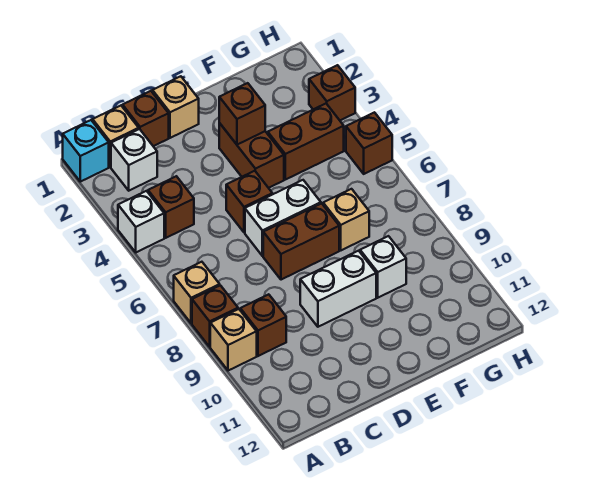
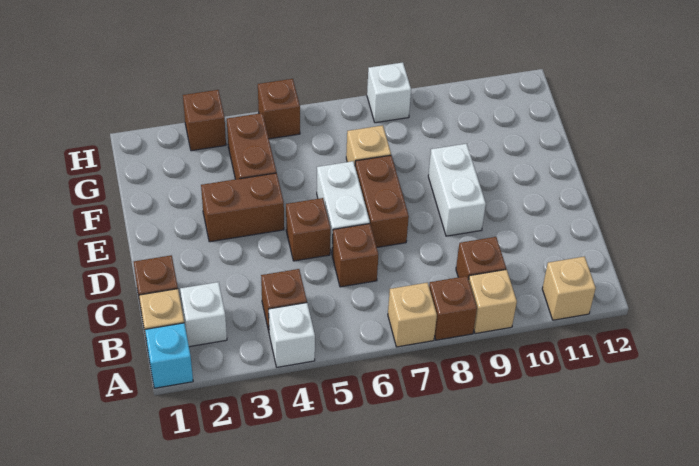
tan 1x1 brick [152,76,199,138] -> tan 1x1 brick moved to [542,257,596,320]
brown 1x1 brick [219,83,265,145] -> brown 1x1 brick moved to [332,224,378,287]
white 1x1 brick [360,236,406,298] -> white 1x1 brick moved to [367,62,411,123]

